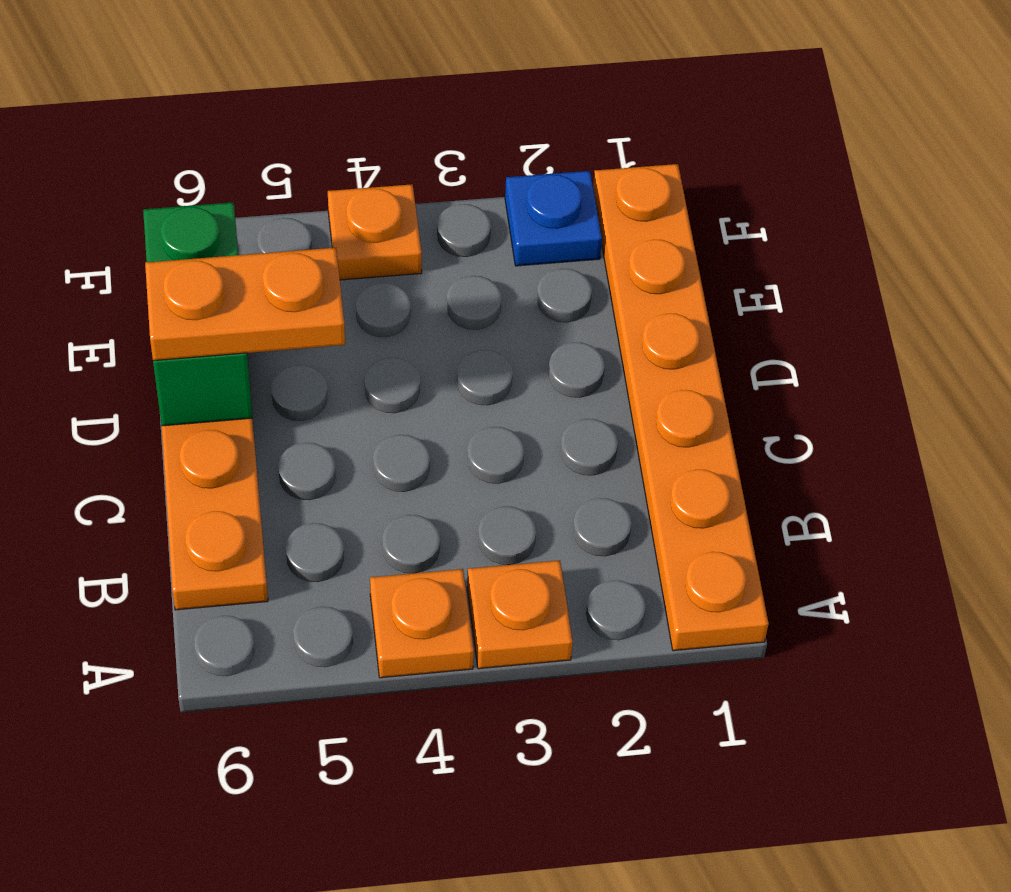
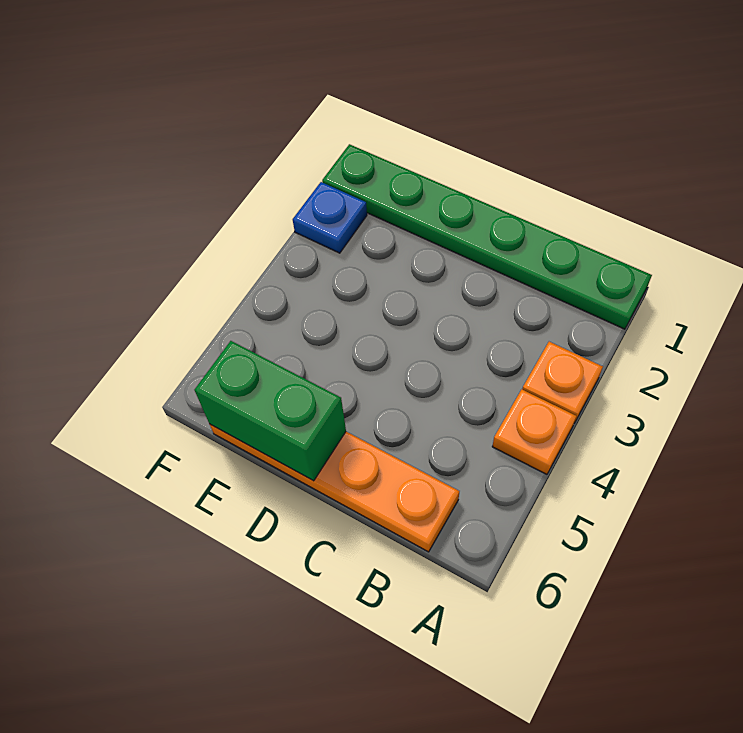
orange 1x6 plate [593,164,769,651] -> green 1x6 plate [322,144,652,329]
orange 1x2 plate [145,248,345,361] -> none
orange 1x1 plate [328,184,422,280] -> none

